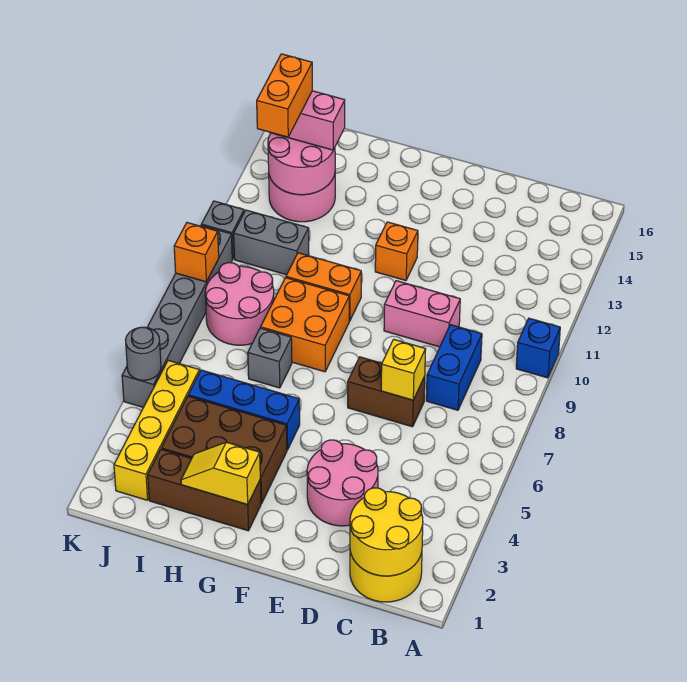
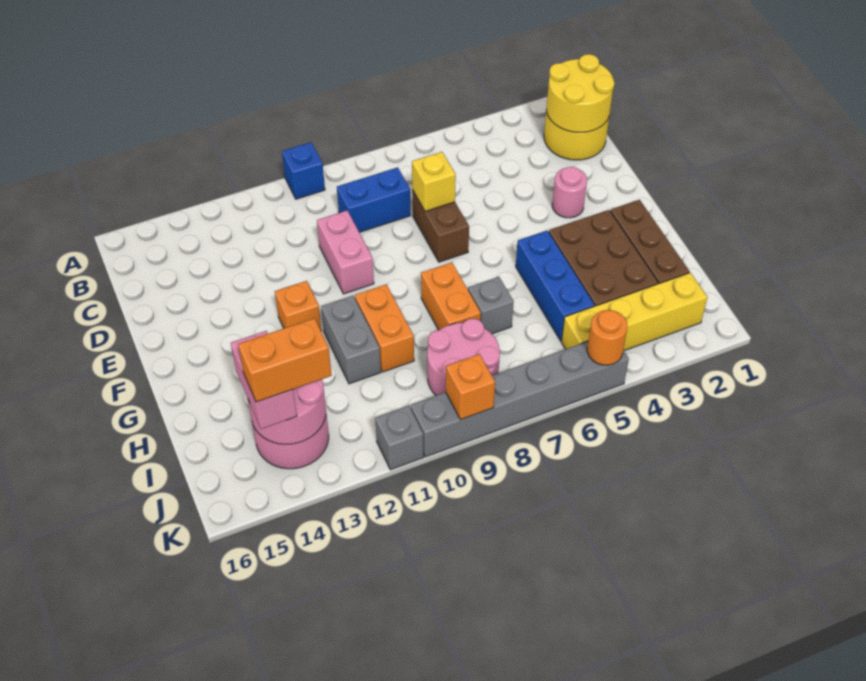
pink 2x2 round brick [307,440,378,526] -> pink 1x1 round brick [552,167,587,218]
yellow 1x2 slope [181,442,260,505] -> none
orange 2x2 brick [261,278,349,372] -> orange 1x2 brick [421,262,481,330]
grey 1x2 brick [234,210,309,275] -> grey 1x2 brick moved to [321,296,381,384]
grey 1x1 round brick [126,327,161,380] -> orange 1x1 round brick [587,310,627,365]

